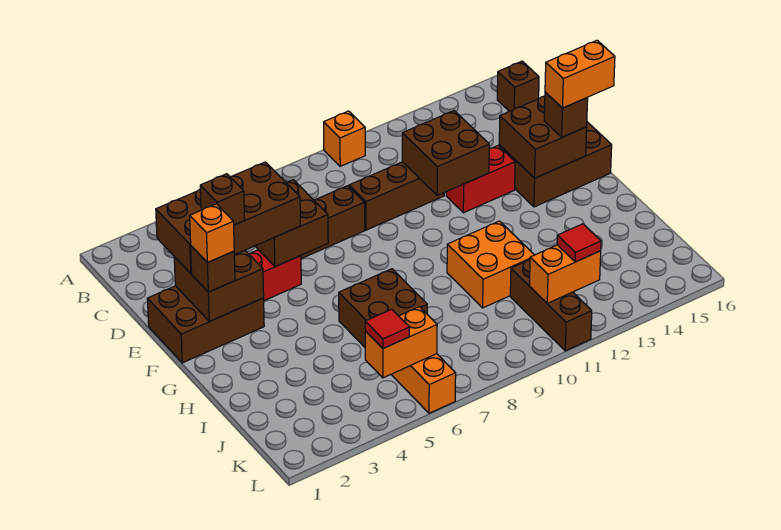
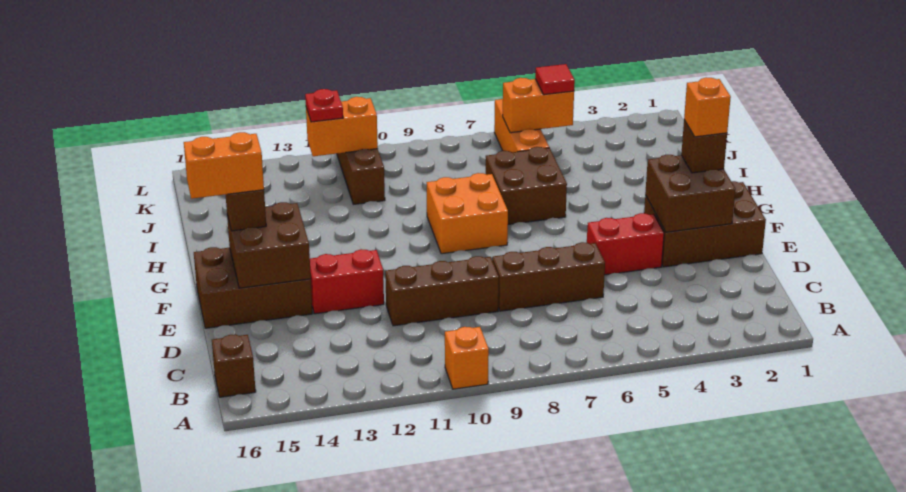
brown 2x4 brick [156,162,300,273] -> none
brown 2x2 brick [255,180,328,267] -> none
brown 2x2 brick [402,111,489,195] -> none
brown 1x1 brick [200,174,245,225] -> none
orange 2x2 brick [447,221,534,308] -> orange 2x2 brick moved to [427,173,508,254]
red 1x1 tile [557,224,601,262] -> red 1x1 plate [305,89,343,122]

